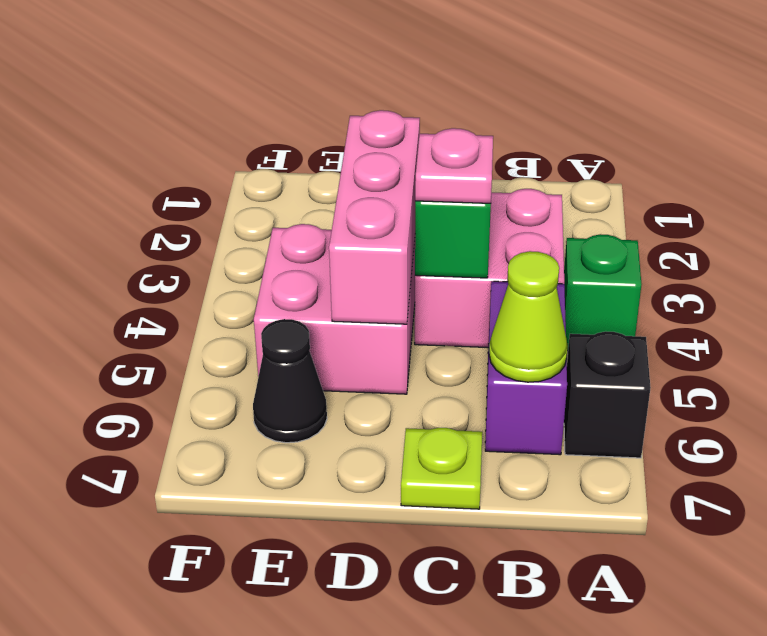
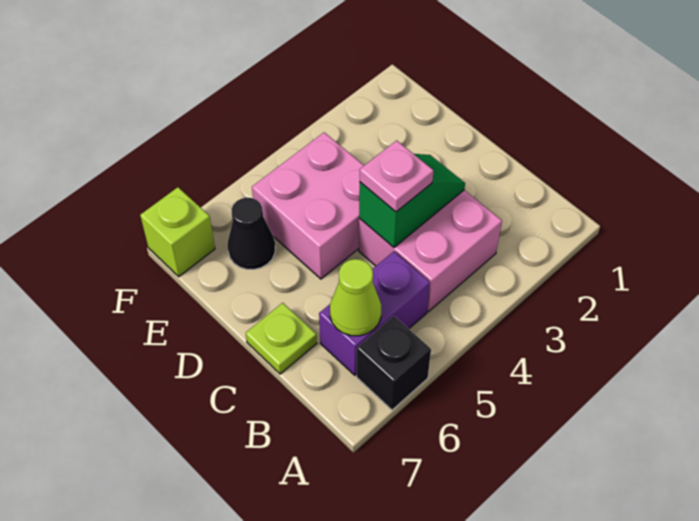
green 1x1 brick [564,234,642,351] -> none
pink 1x3 brick [329,110,420,324] -> none
none -> lime 1x1 brick [140,187,215,277]

